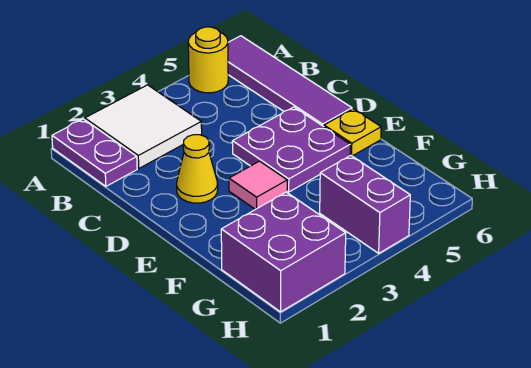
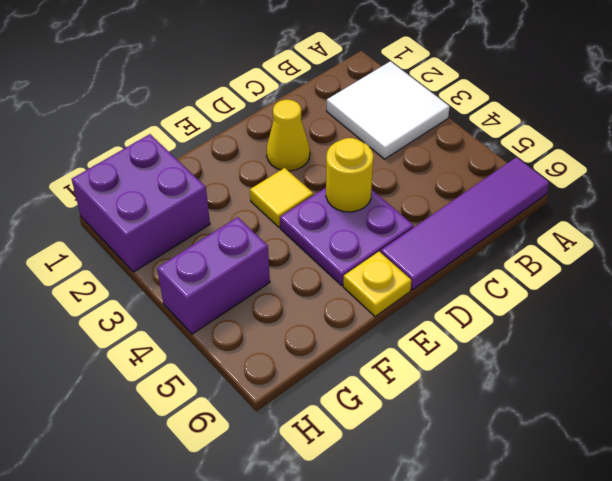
purple 1x2 plate [52,119,137,186] -> none
yellow 1x1 round brick [188,27,228,93] -> yellow 1x1 round brick moved to [326,138,373,212]
pink 1x1 tile [229,161,287,209] -> yellow 1x1 tile [250,168,313,227]

